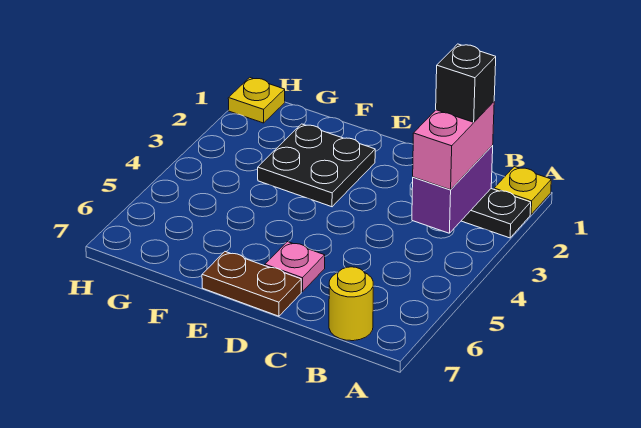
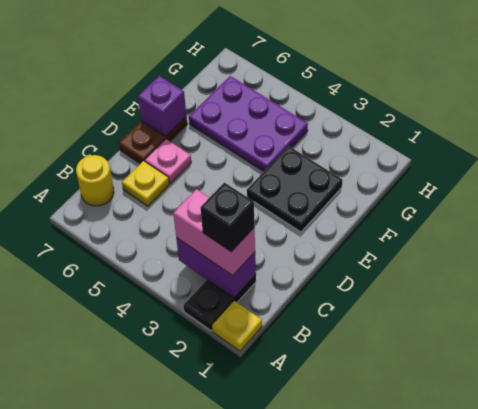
none -> purple 1x1 brick [138,76,186,136]
none -> purple 2x3 plate [189,76,308,171]
yellow 1x1 plate [228,78,285,123] -> yellow 1x1 plate moved to [122,161,169,206]

